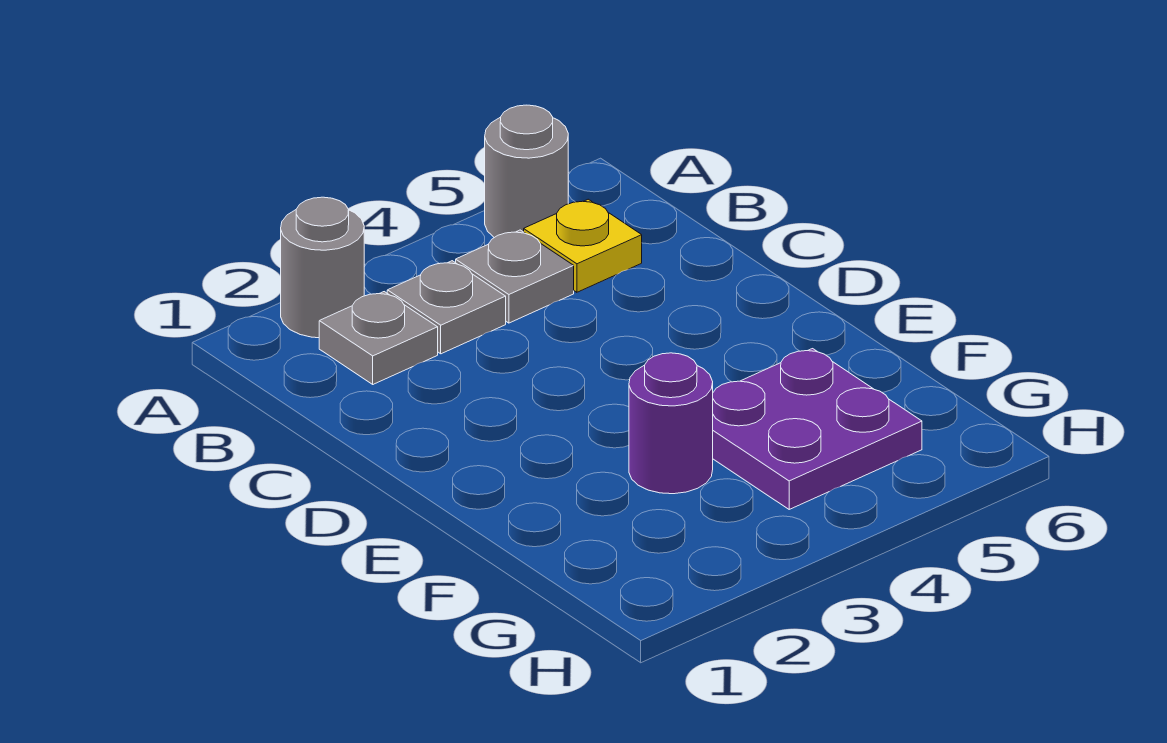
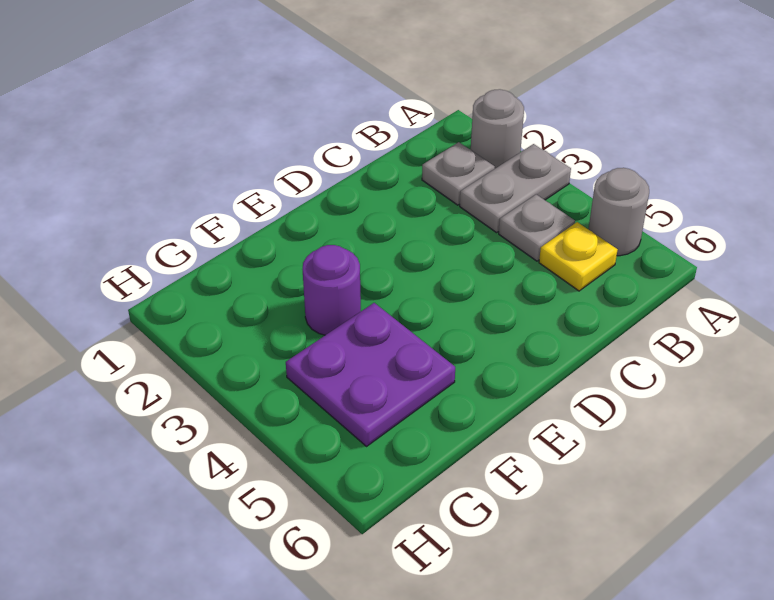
grey 1x1 plate [387,261,506,354] -> grey 1x2 plate [460,144,571,233]

